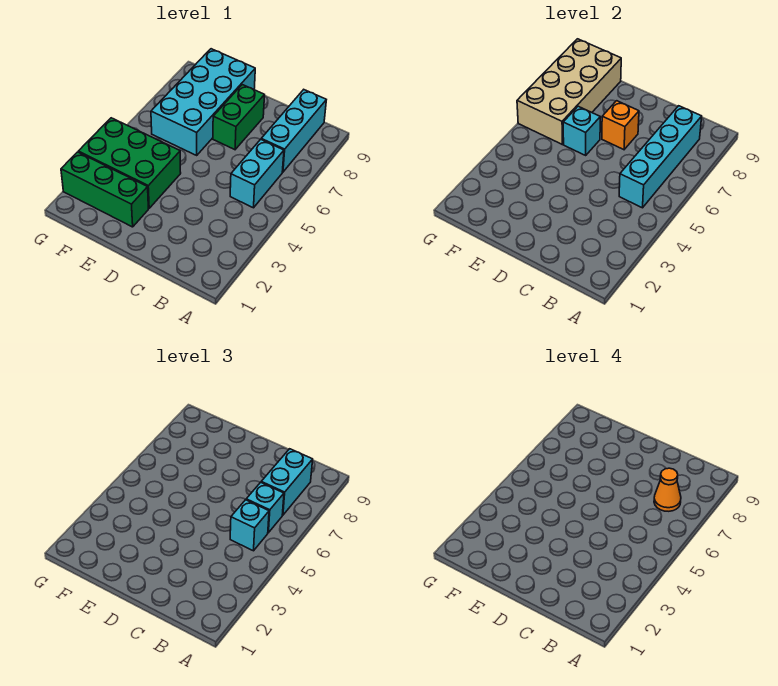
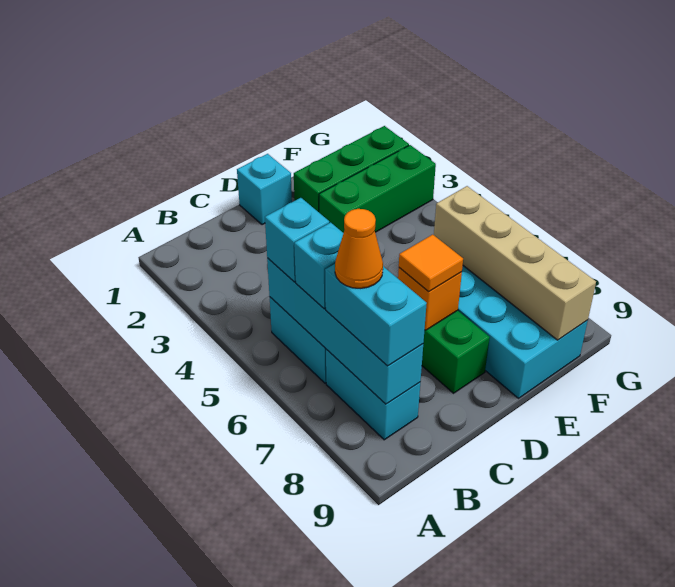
cyan 1x3 brick [261,90,326,172] -> cyan 1x2 brick [326,349,420,440]
none -> orange 1x1 tile [399,235,463,291]
green 2x3 brick [78,118,181,208] -> green 1x3 brick [319,145,436,233]
cyan 1x1 brick [563,106,600,155] -> cyan 1x1 brick moved to [237,154,292,225]
tan 2x4 brick [517,39,621,145] -> tan 1x4 brick [434,186,596,340]

